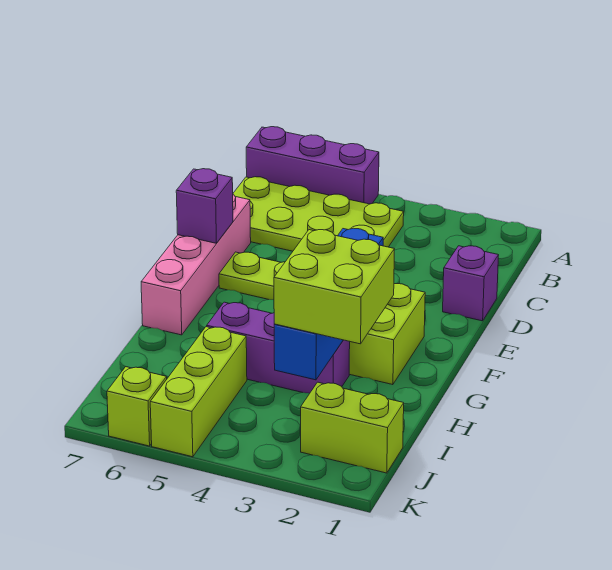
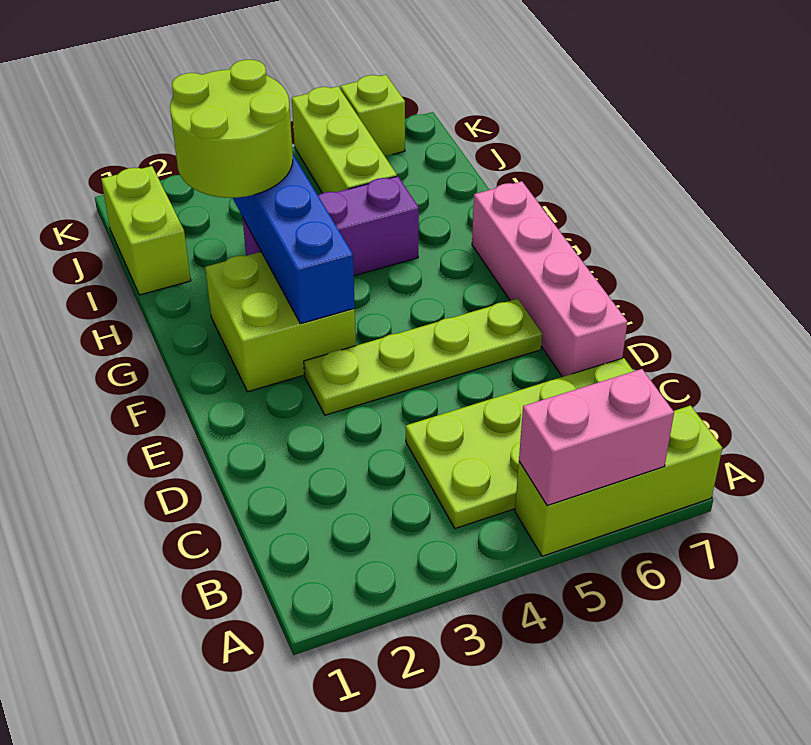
purple 1x3 brick [246,127,379,204] -> lime 1x3 brick [515,406,722,556]
none -> pink 1x2 brick [519,369,674,505]
purple 1x1 brick [443,246,499,321] -> none
purple 1x1 brick [176,169,233,243] -> none
lime 2x2 brick [274,230,394,344] -> lime 2x2 round brick [170,60,293,198]
lime 1x2 brick [301,382,404,473] -> lime 1x2 brick turned to [101,166,191,295]

